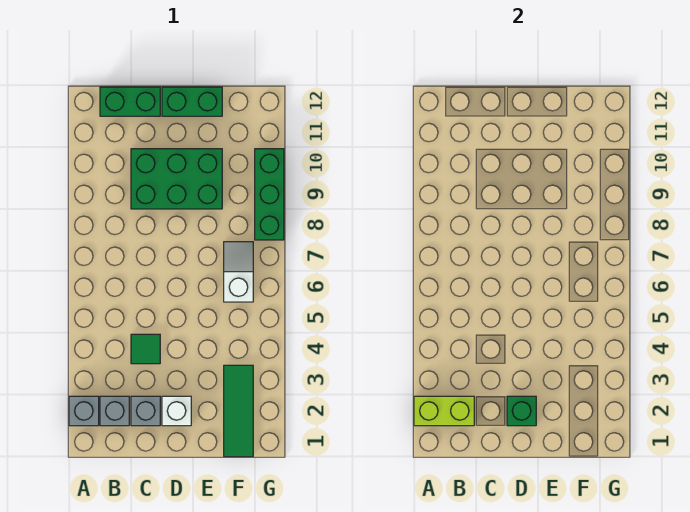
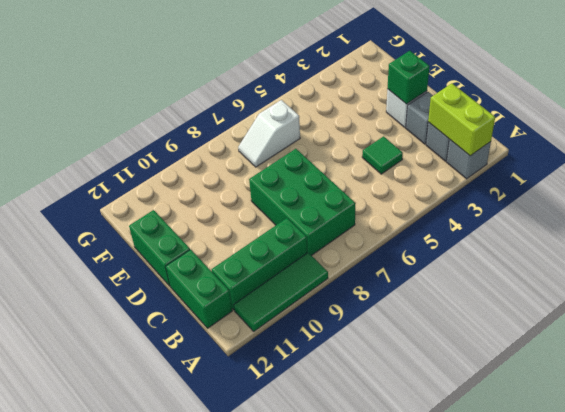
green 2x3 brick [131,149,222,209] -> green 2x3 brick moved to [249,149,356,256]
green 1x3 tile [224,365,253,457] -> green 1x3 tile moved to [234,253,328,331]
green 1x3 brick [255,149,284,240] -> green 1x3 brick moved to [212,218,307,310]

